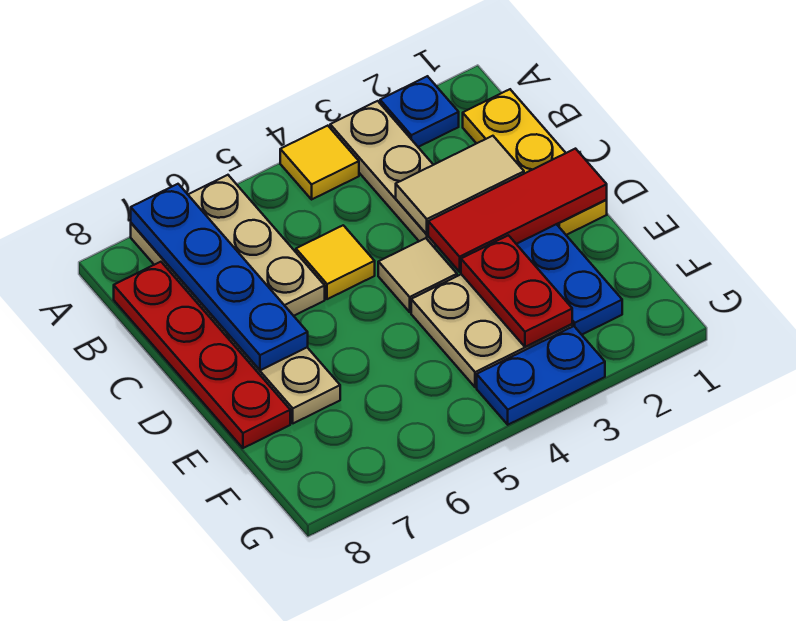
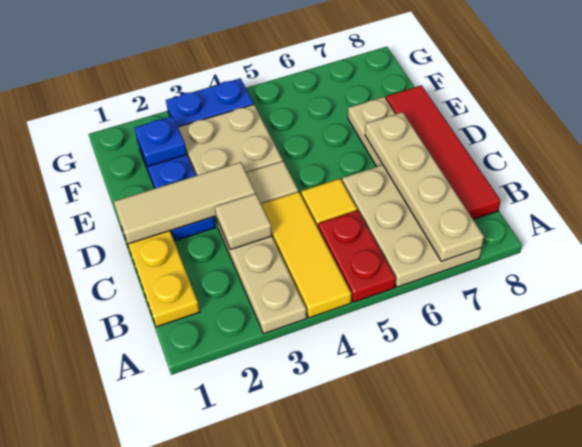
blue 1x1 plate [380,76,459,147] -> blue 1x1 plate moved to [134,116,187,166]
yellow 1x1 tile [280,126,359,199] -> yellow 1x3 tile [261,192,351,318]
blue 1x4 plate [131,184,308,370] -> tan 1x4 plate [365,112,484,261]
red 1x4 plate [114,262,290,448] -> red 1x4 tile [386,85,501,220]
tan 1x2 tile [396,136,524,234] -> tan 1x1 tile [215,193,272,250]
red 1x3 tile [428,149,607,272] -> tan 1x3 tile [114,162,255,244]
red 1x2 plate [461,235,572,347] -> red 1x2 plate moved to [318,210,396,302]

